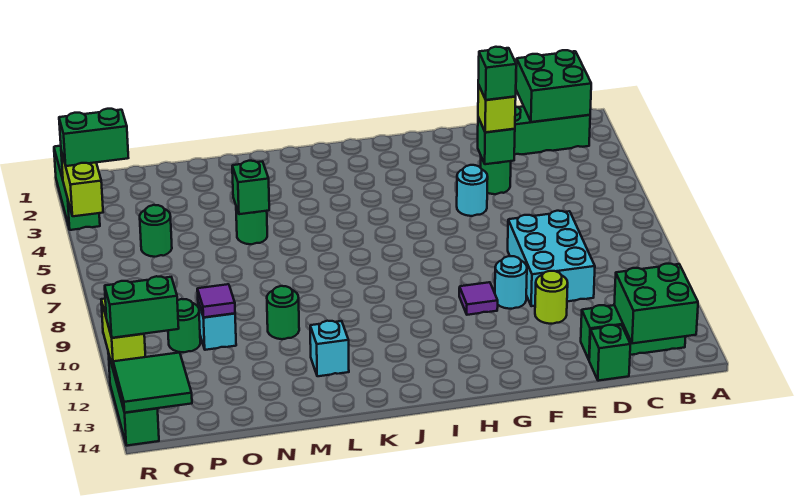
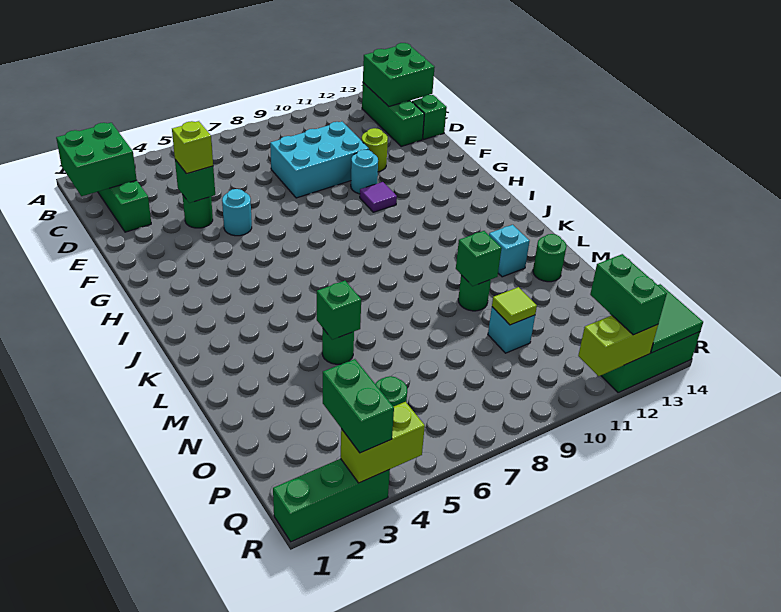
green 1x1 brick [478,47,516,100] -> green 1x1 brick moved to [456,231,502,286]
purple 1x1 tile [197,284,235,317] -> lime 1x1 tile [492,287,537,325]
green 1x1 round brick [168,299,200,352] -> green 1x1 round brick moved to [533,234,567,282]

